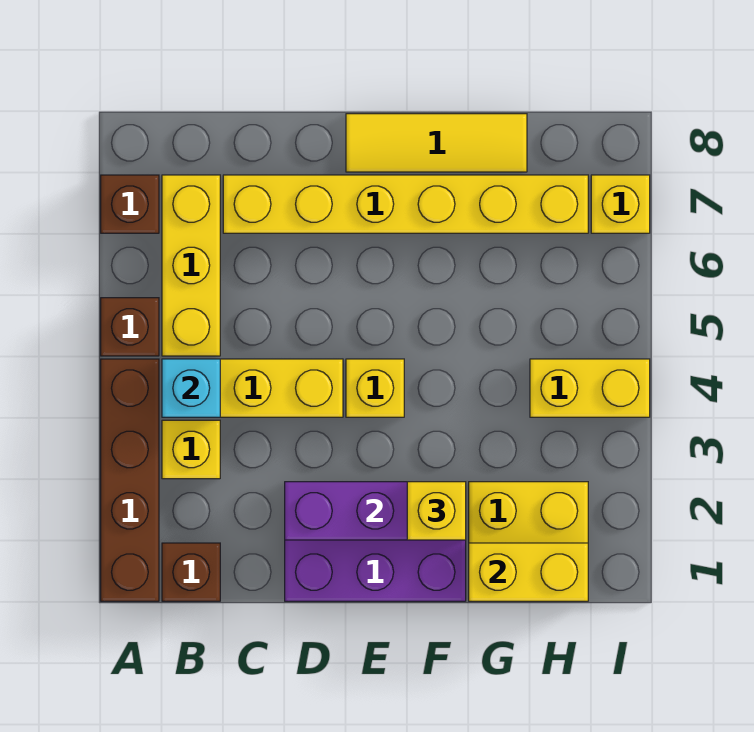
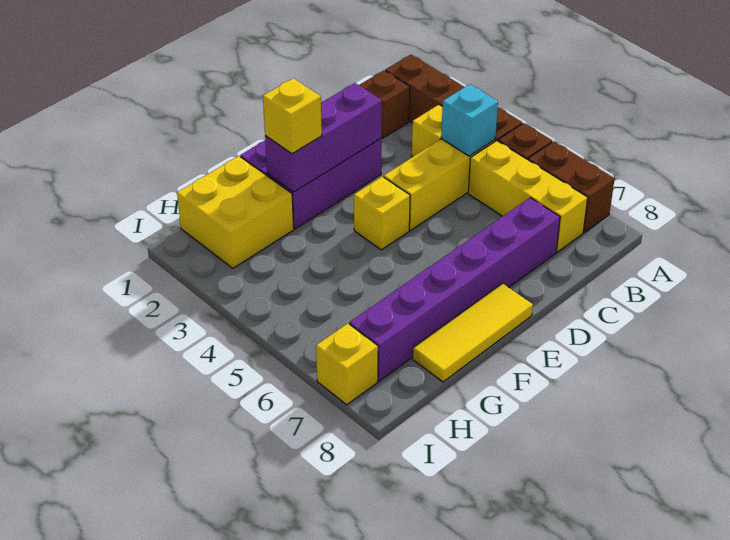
brown 1x1 brick [101,175,159,233] -> brown 1x2 brick [528,141,615,232]
yellow 1x6 brick [223,175,588,233] -> purple 1x6 brick [349,198,560,381]
yellow 1x2 brick [469,543,588,601] -> none
yellow 1x2 brick [530,359,650,417] -> none

